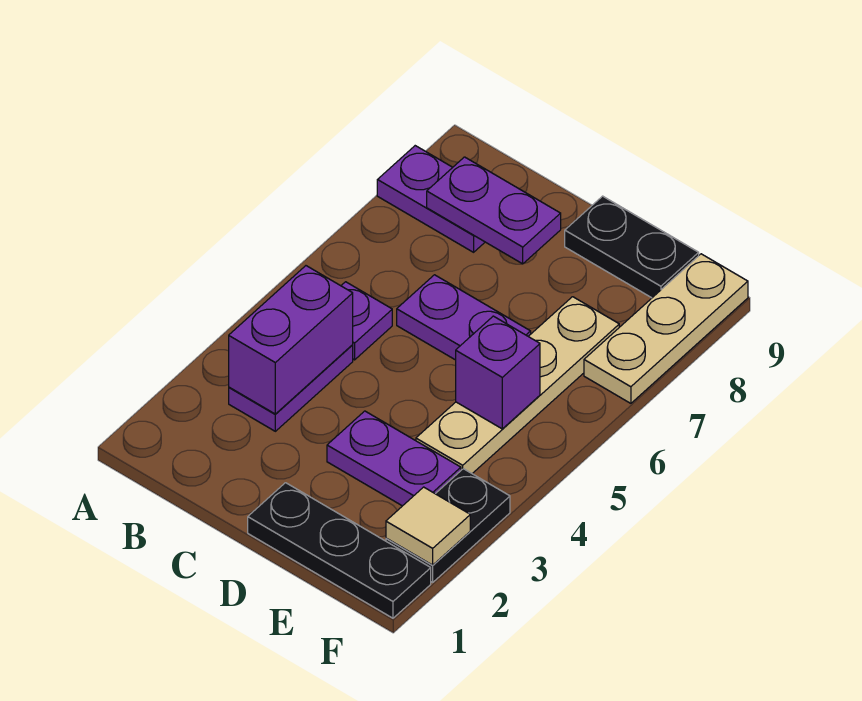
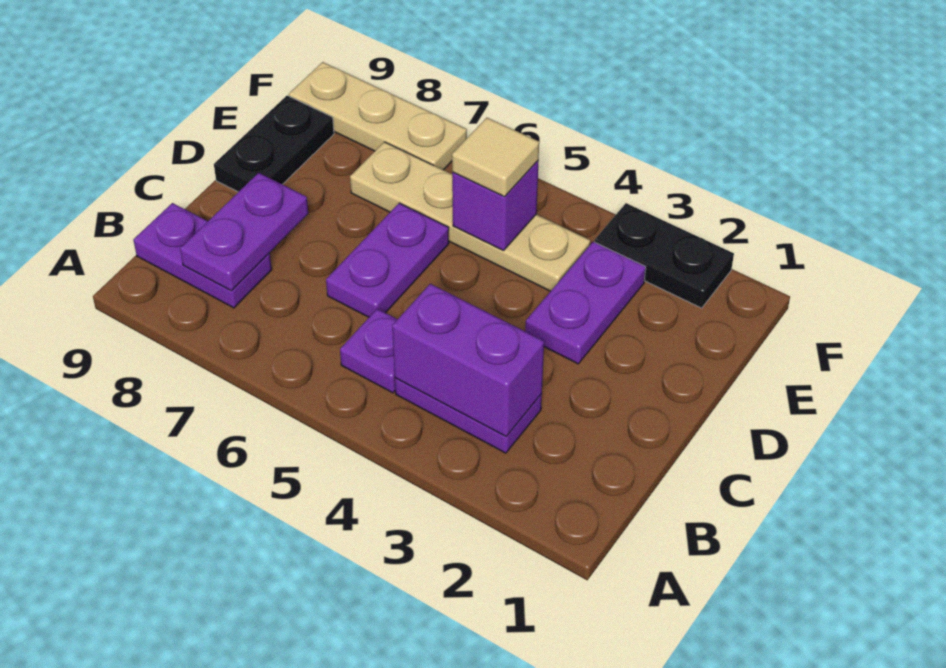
purple 1x2 plate [377,146,485,252] -> purple 1x2 plate turned to [134,203,272,308]
black 1x3 plate [248,483,431,618] -> none
tan 1x1 tile [386,487,470,565] -> tan 1x1 tile moved to [452,118,539,197]

